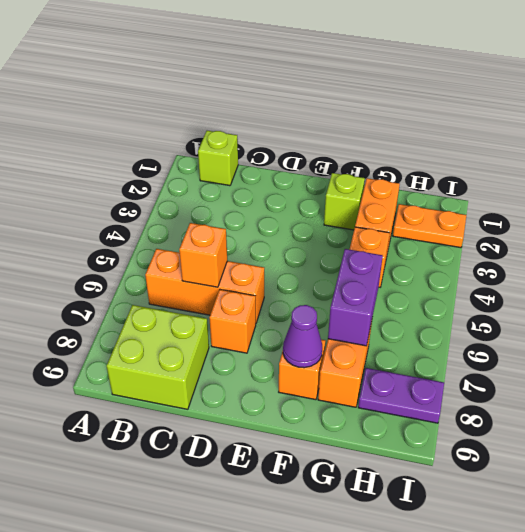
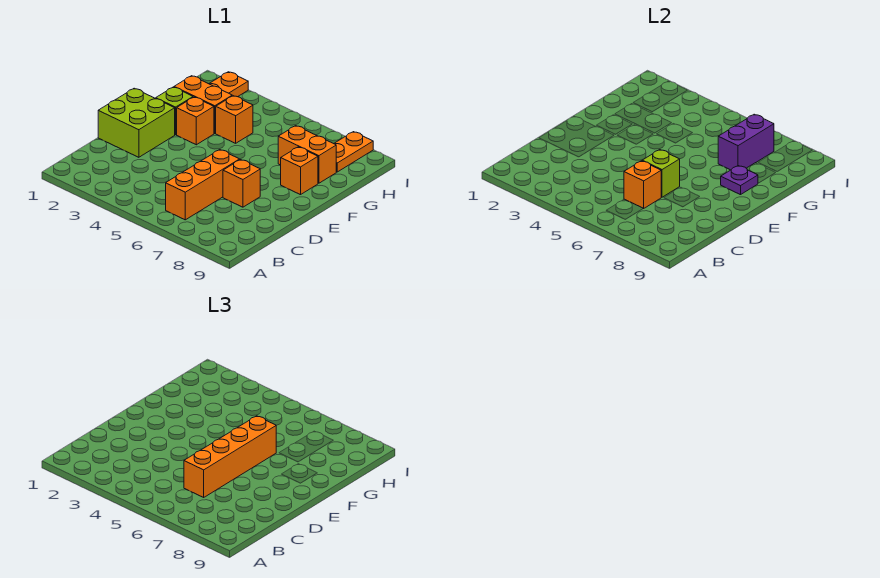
lime 1x1 brick [198,131,238,186] -> lime 1x1 brick moved to [642,150,680,197]
lime 2x2 brick [106,305,209,409] -> lime 2x2 brick moved to [98,88,175,157]
none -> orange 1x4 brick [184,416,276,497]
none -> orange 1x1 brick [177,97,214,145]
purple 1x1 cone [283,305,322,368] -> purple 1x1 plate [721,166,758,195]
purple 1x2 brick [328,249,383,346] -> purple 1x2 brick turned to [718,114,774,170]
purple 1x2 plate [358,368,444,423] -> orange 1x2 plate [334,132,373,172]

